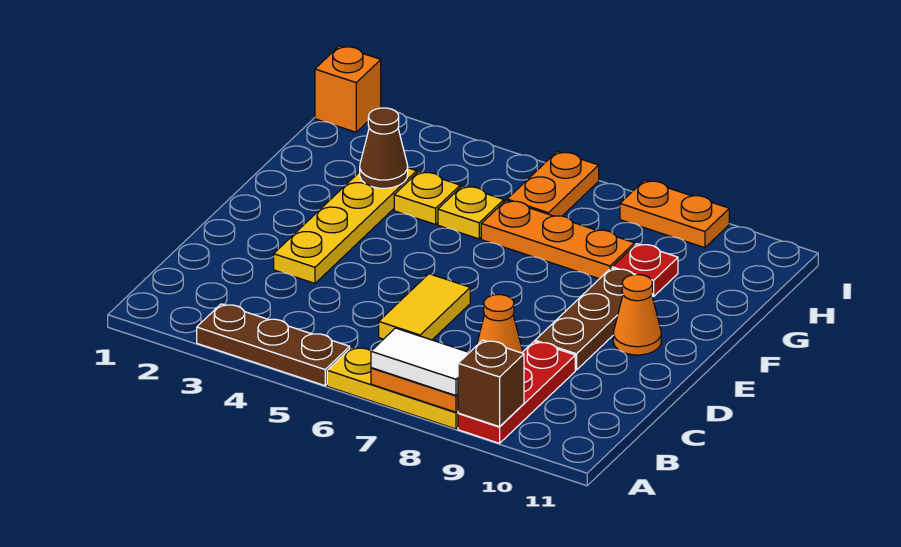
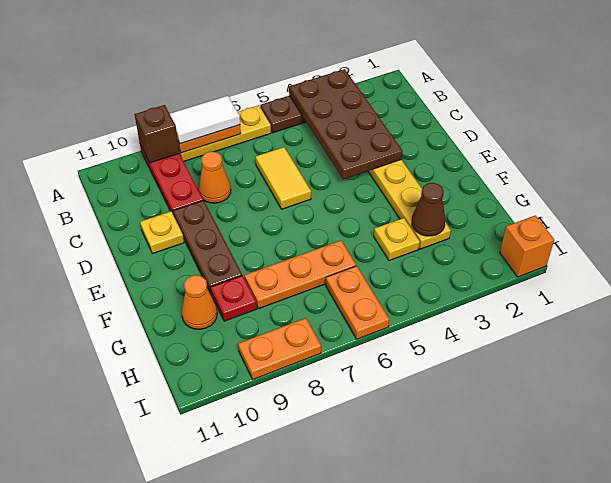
none -> brown 2x4 plate [289,69,402,179]
orange 1x1 cone [613,275,661,355] -> orange 1x1 cone moved to [181,275,217,329]
yellow 1x1 plate [438,186,504,239] -> yellow 1x1 plate moved to [140,211,184,253]

